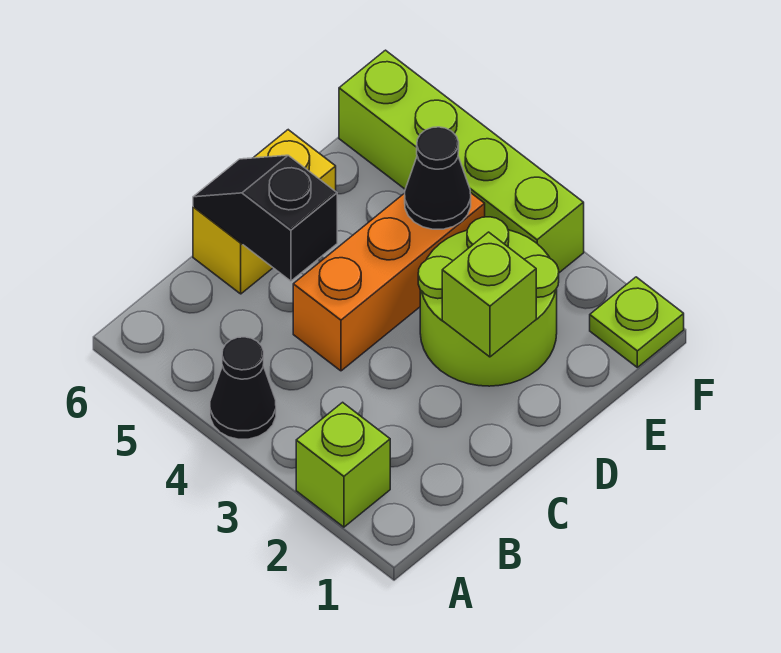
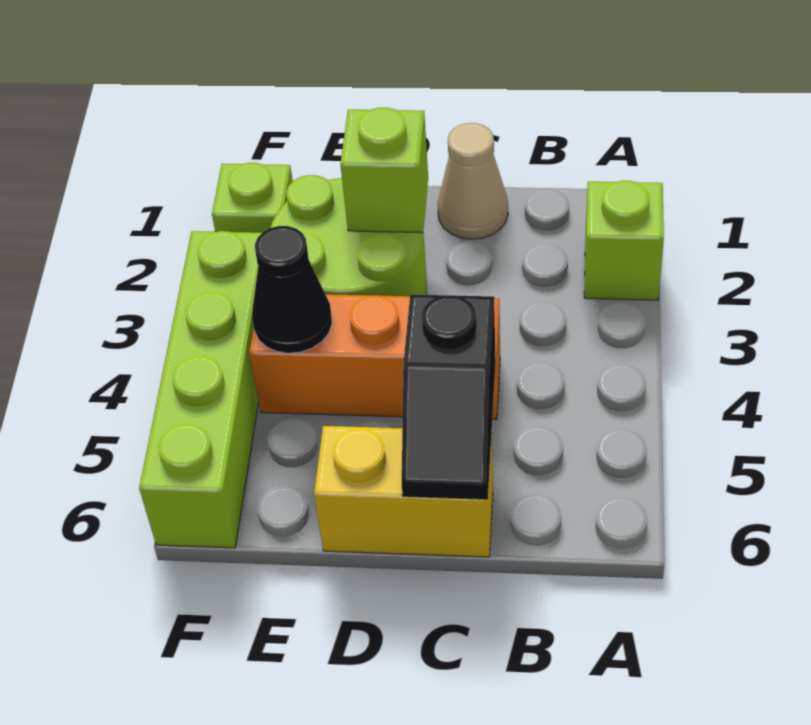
black 1x1 cone [210,337,276,439] -> none
none -> tan 1x1 cone [438,123,508,239]

